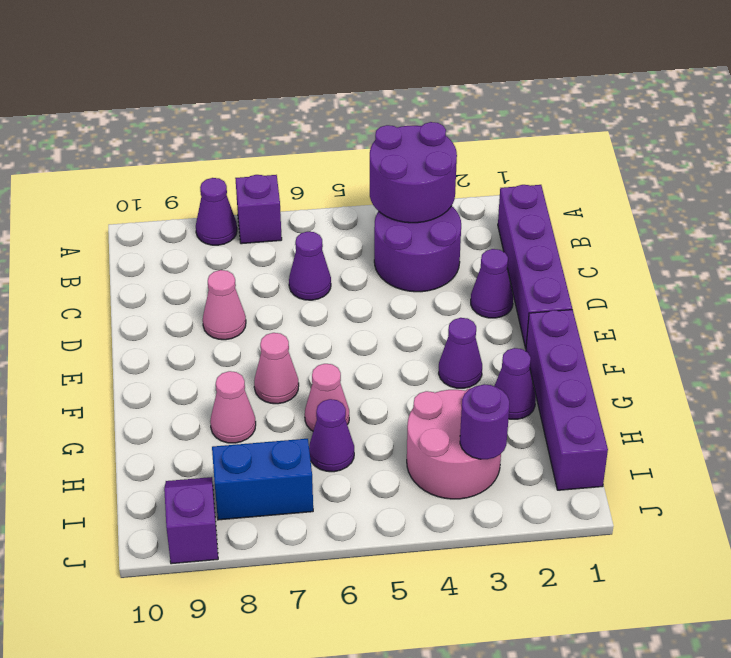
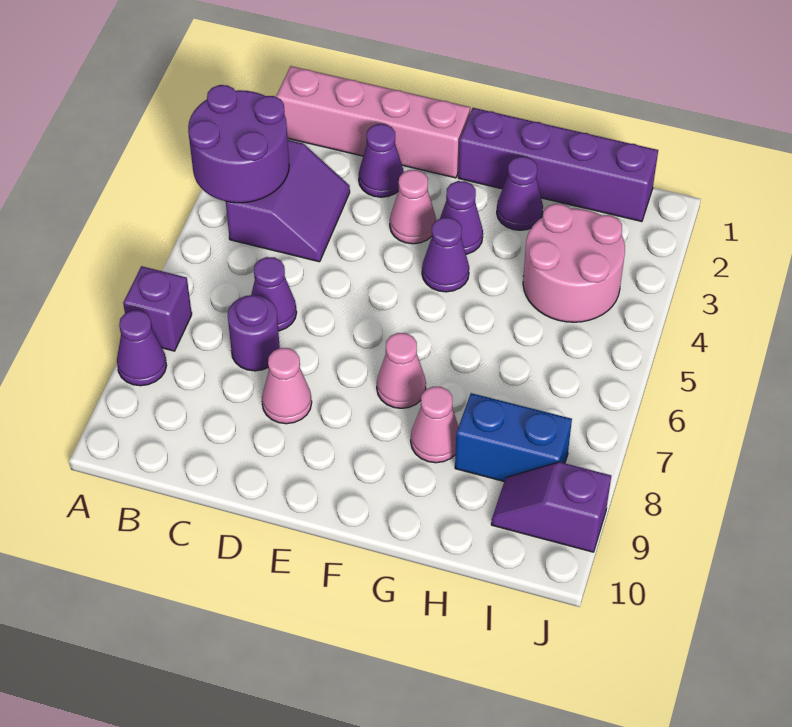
purple 1x4 brick [498,185,572,348] -> pink 1x4 brick [276,66,470,178]
purple 2x2 round brick [374,206,461,292] -> purple 2x2 slope [226,140,350,262]
pink 1x1 cone [305,364,349,431] -> pink 1x1 cone moved to [390,170,436,244]
purple 1x1 cone [309,399,354,472] -> purple 1x1 cone moved to [422,217,469,292]
purple 1x1 round brick [460,384,509,459] -> purple 1x1 round brick moved to [228,295,280,371]
blue 1x2 brick [212,439,313,520] -> blue 1x2 brick turned to [455,393,572,481]

